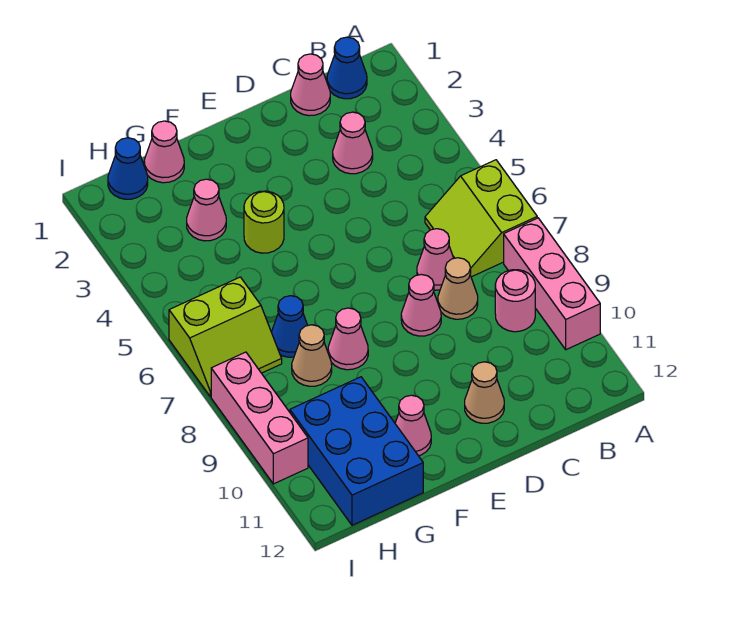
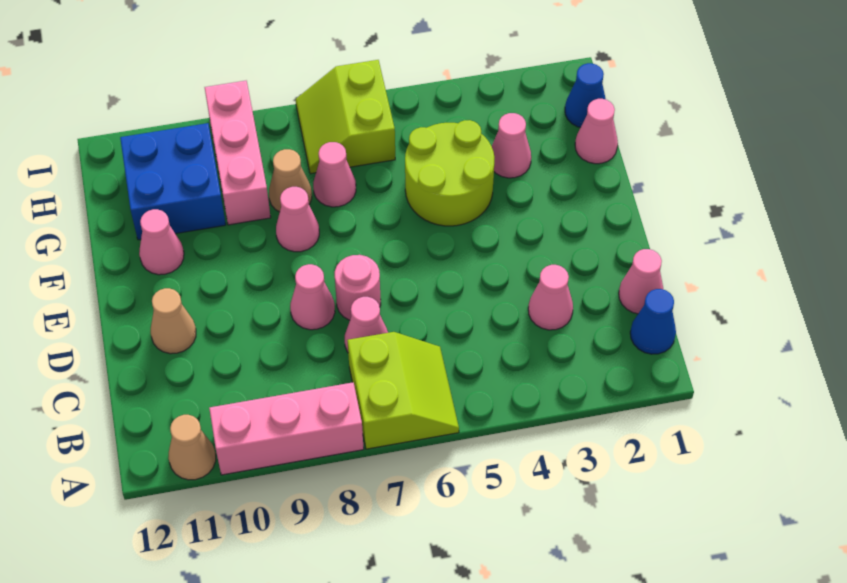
lime 2x2 slope [425,160,537,277] -> lime 2x2 slope turned to [347,332,459,449]
pink 1x1 round brick [495,270,535,332] -> pink 1x1 round brick moved to [335,255,381,320]
tan 1x1 cone [438,258,478,319] -> tan 1x1 cone moved to [168,415,216,480]
lime 1x1 round brick [244,191,284,253] -> lime 2x2 round brick [405,120,494,226]
blue 1x1 cone [271,296,308,357] -> pink 1x1 cone [313,142,356,207]
blue 2x3 brick [290,377,423,525] -> blue 2x2 brick [120,123,226,240]
pink 1x3 brick [211,352,308,484] -> pink 1x3 brick turned to [205,81,271,225]

